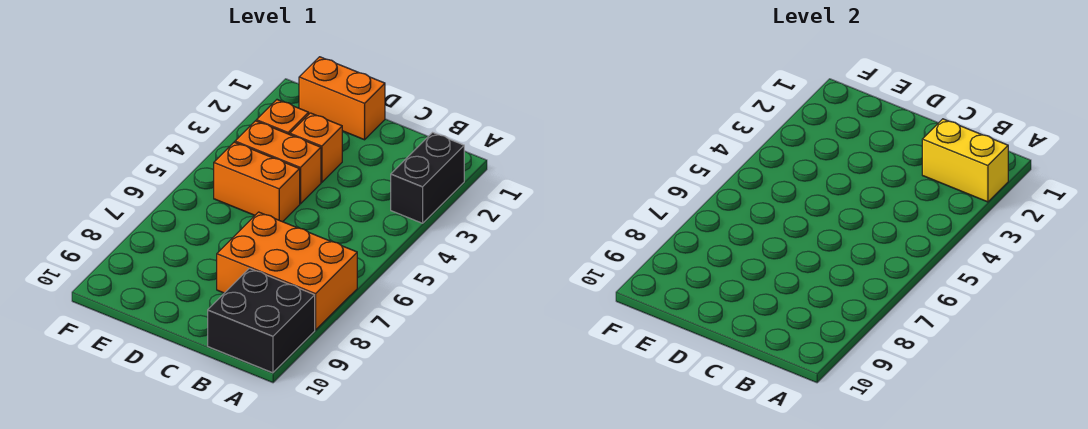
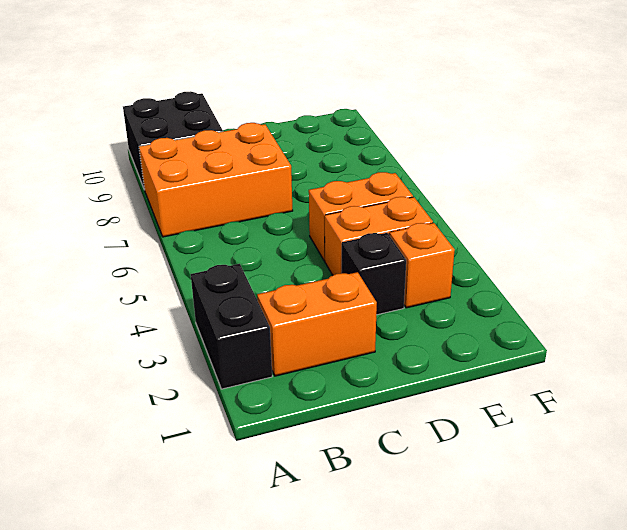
yellow 1x2 brick [922,119,1008,202] -> none
orange 1x2 brick [299,57,385,140] -> orange 1x2 brick moved to [257,272,377,376]
orange 1x1 brick [290,113,342,182] -> black 1x1 brick [342,233,406,315]

